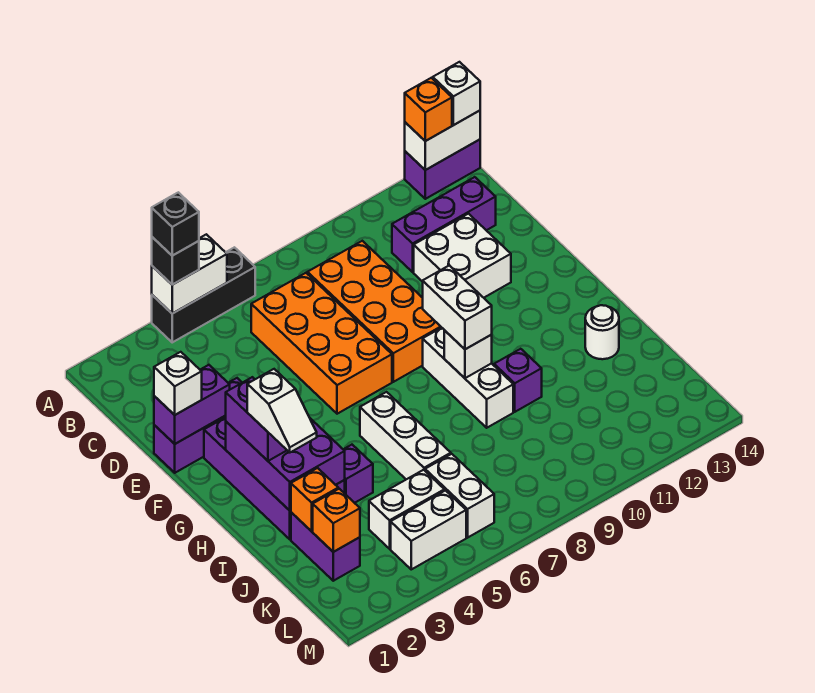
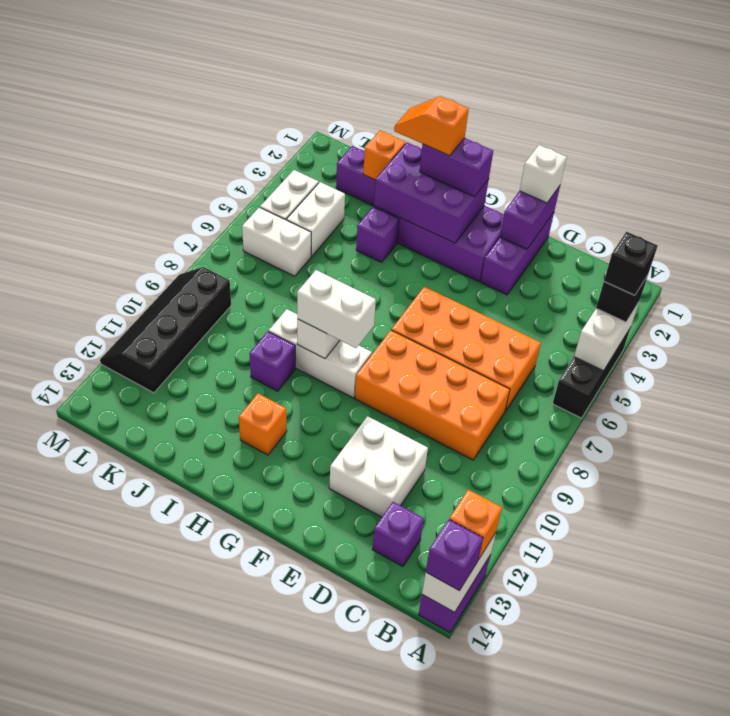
white 1x1 brick [433,62,480,125] -> purple 1x1 brick [426,520,483,591]
purple 1x3 brick [392,177,496,272] -> purple 1x1 brick [373,502,424,567]
white 1x2 slope [247,369,317,452] -> orange 1x2 slope [394,96,469,156]
white 1x3 brick [360,392,451,479] -> none
white 1x1 round brick [585,305,619,359] -> none
orange 1x1 brick [313,489,360,552] -> orange 1x1 brick moved to [239,393,287,455]
none -> black 2x4 slope [100,267,231,393]

